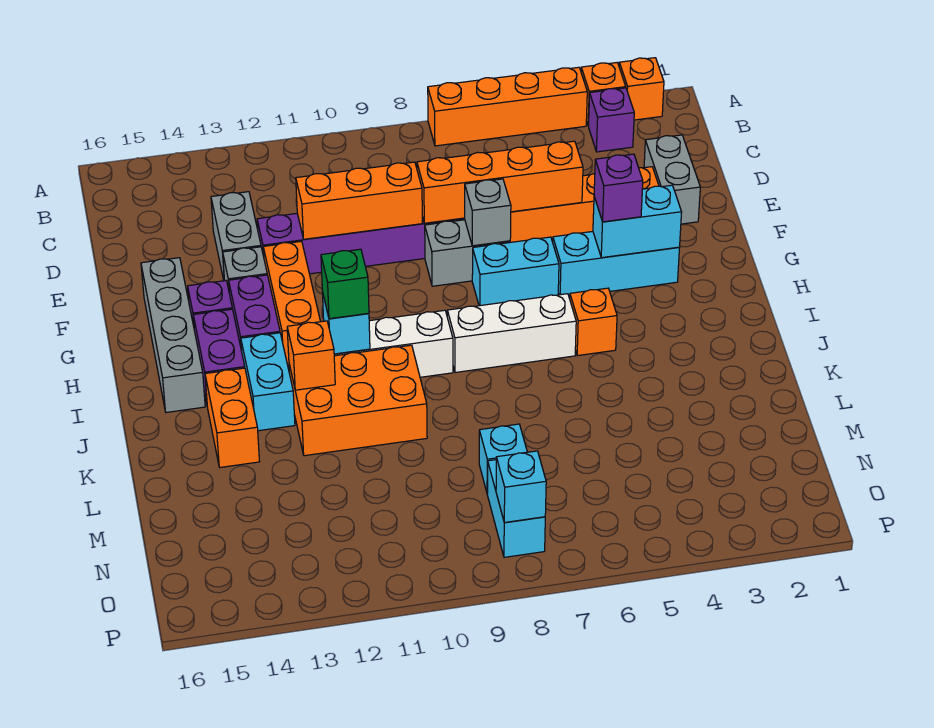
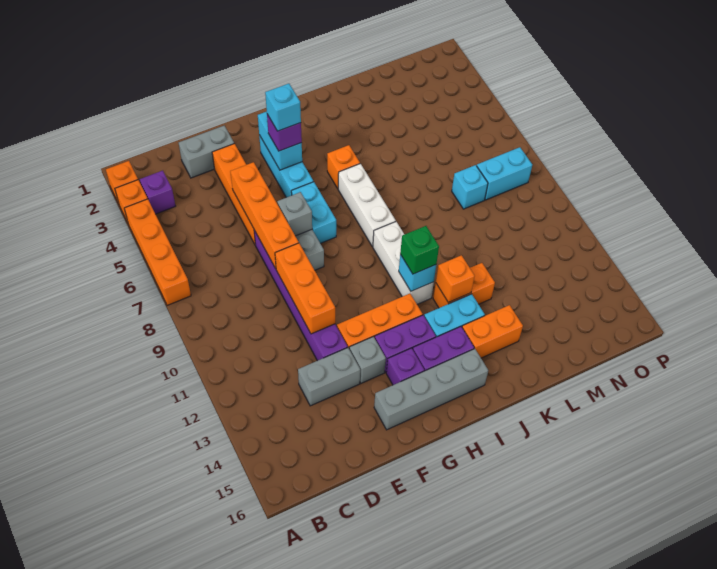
orange 2x3 brick [289,345,427,456] -> orange 1x2 brick [433,263,495,308]
cyan 1x1 brick [496,451,546,523] -> cyan 1x1 brick moved to [265,84,301,131]

